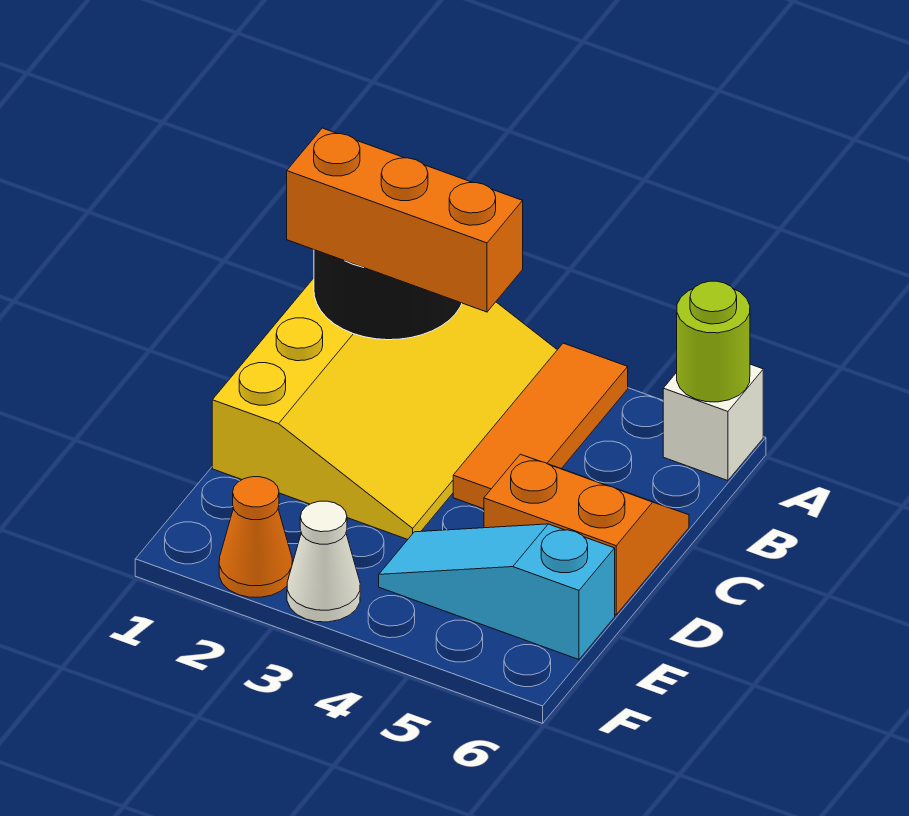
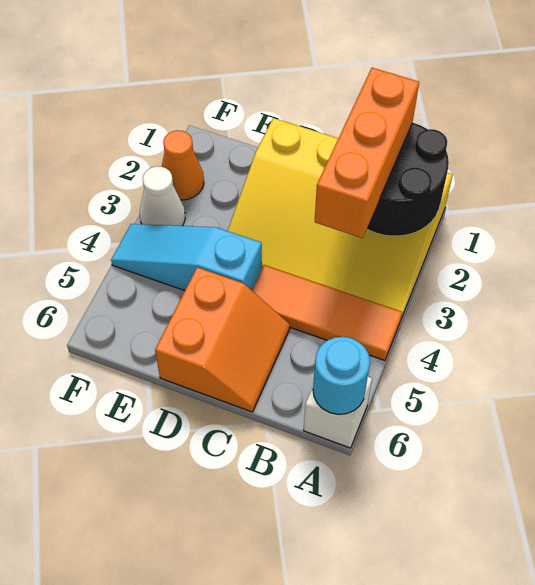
lime 1x1 round brick [677,281,750,402] -> cyan 1x1 round brick [313,337,370,414]
cyan 1x3 slope [379,524,615,659] -> cyan 1x3 slope turned to [111,224,262,291]

